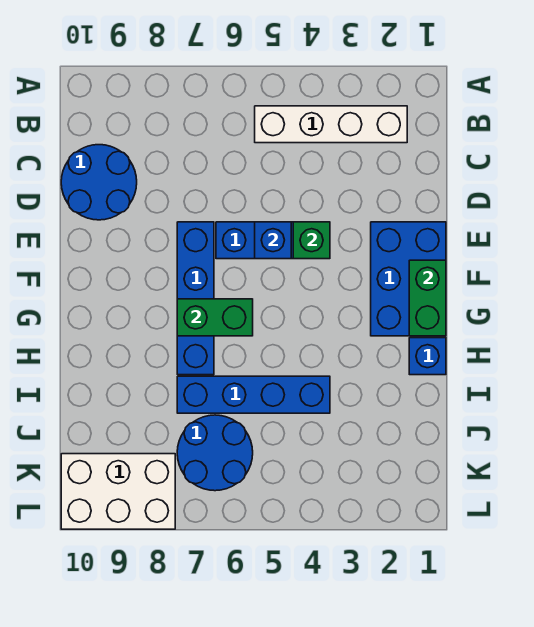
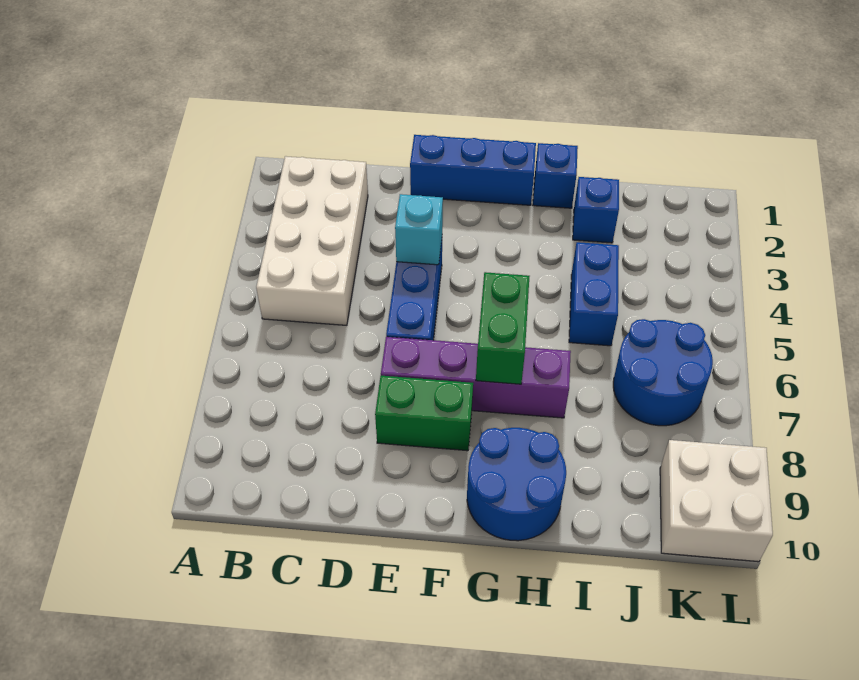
white 1x4 brick [255,106,407,143] -> white 2x4 brick [256,156,368,325]
blue 2x2 round brick [61,145,137,220] -> blue 2x2 round brick moved to [467,428,566,541]
blue 2x3 brick [371,222,446,336] -> blue 1x3 brick [410,135,536,205]
green 1x1 brick [293,222,330,259] -> cyan 1x1 brick [395,194,443,265]
blue 1x1 brick [255,222,291,259] -> blue 1x1 brick moved to [573,177,619,243]
blue 1x4 brick [177,222,214,375] -> purple 1x4 brick [381,337,571,418]
green 1x2 brick [409,260,446,336] -> green 1x2 brick moved to [375,376,473,451]
blue 1x4 brick [177,376,330,413] -> blue 1x2 brick [569,242,619,346]
white 2x3 brick [61,454,175,529] -> white 2x2 brick [660,440,773,562]

